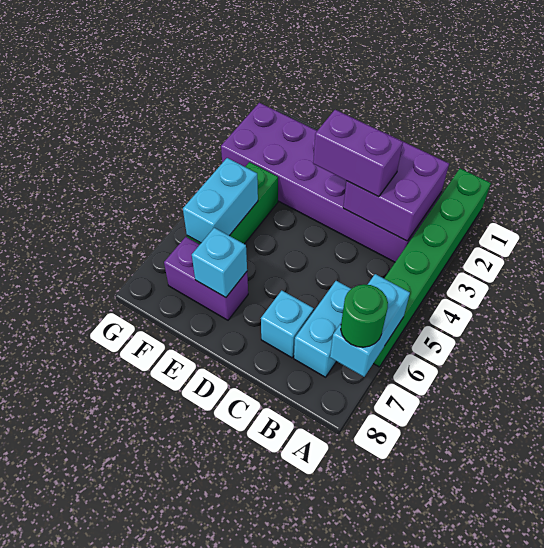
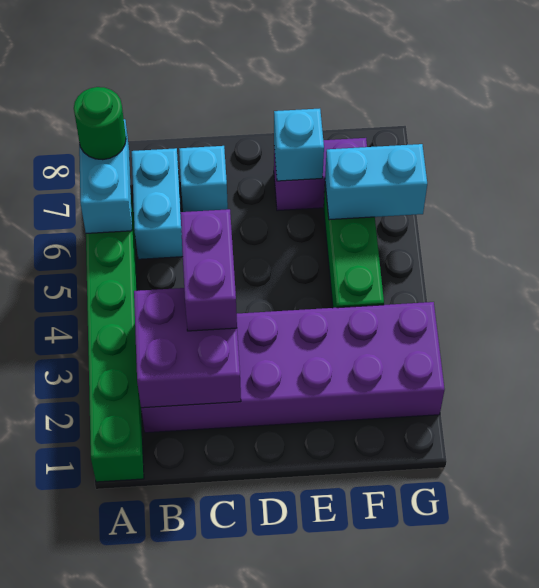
purple 1x2 brick [313,110,403,197] -> purple 1x2 brick turned to [180,209,237,331]
cyan 1x2 brick [183,158,258,243] -> cyan 1x2 brick turned to [325,144,427,220]

